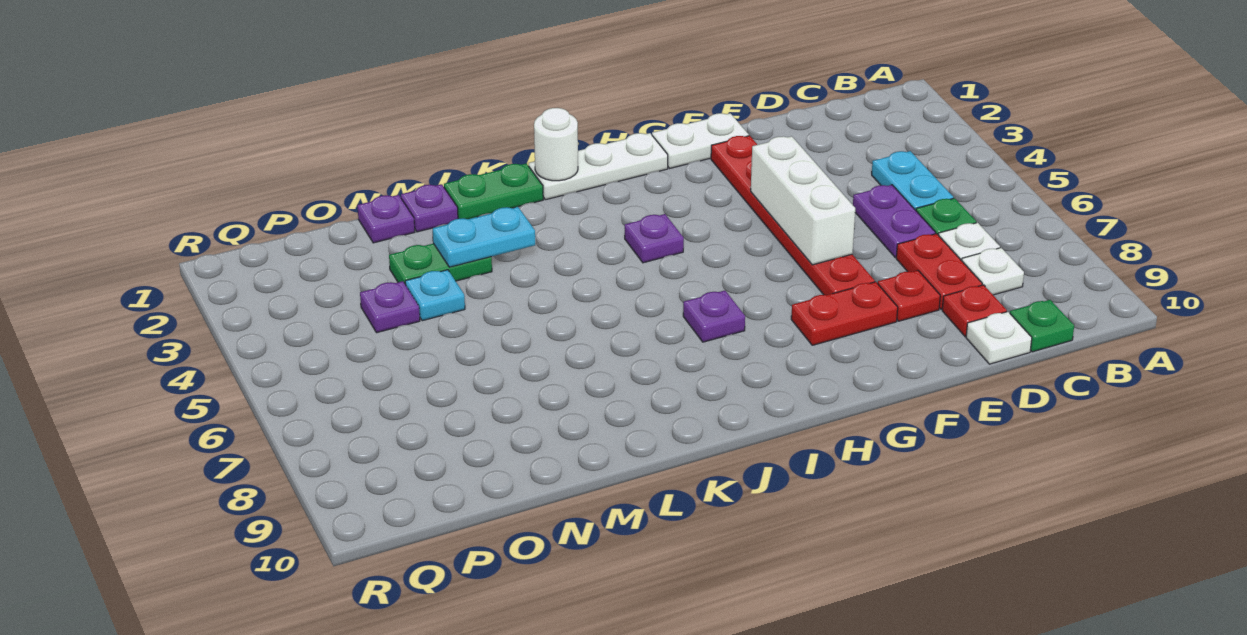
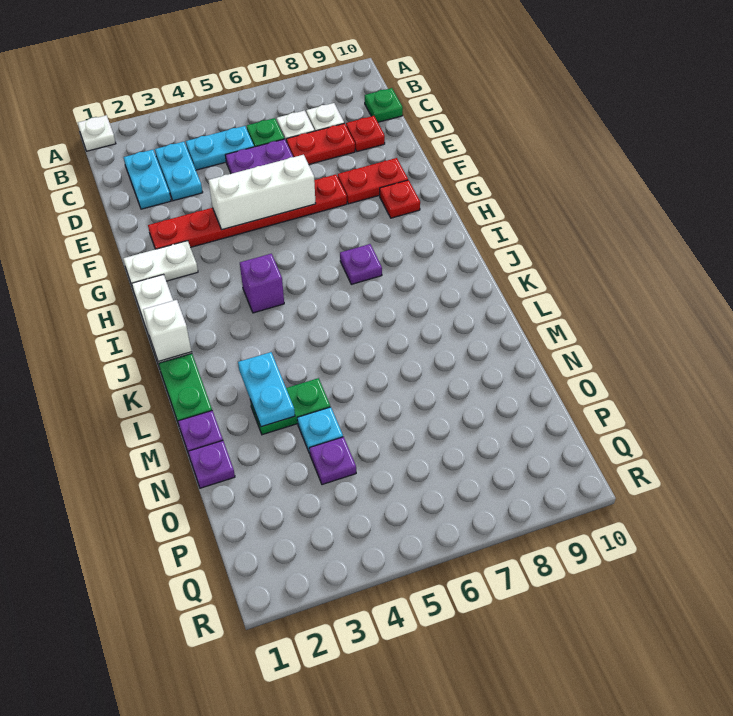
none -> cyan 1x2 plate [123,150,171,209]
none -> cyan 1x2 plate [155,142,203,201]
white 1x1 plate [966,312,1032,364] -> white 1x1 plate moved to [78,115,116,151]
red 1x1 plate [878,270,940,321] -> red 1x1 plate moved to [380,180,420,218]
white 1x2 plate [652,113,749,168] -> white 1x2 plate turned to [123,241,198,288]
red 1x2 plate [791,282,898,345] -> red 1x2 plate turned to [338,158,408,204]
purple 1x1 plate [625,214,684,263] -> purple 1x1 brick [240,254,284,313]
white 1x1 round brick [534,108,578,181] -> white 1x1 brick [143,300,192,362]
green 1x2 plate [389,244,492,285] -> green 1x2 plate turned to [250,378,330,435]

